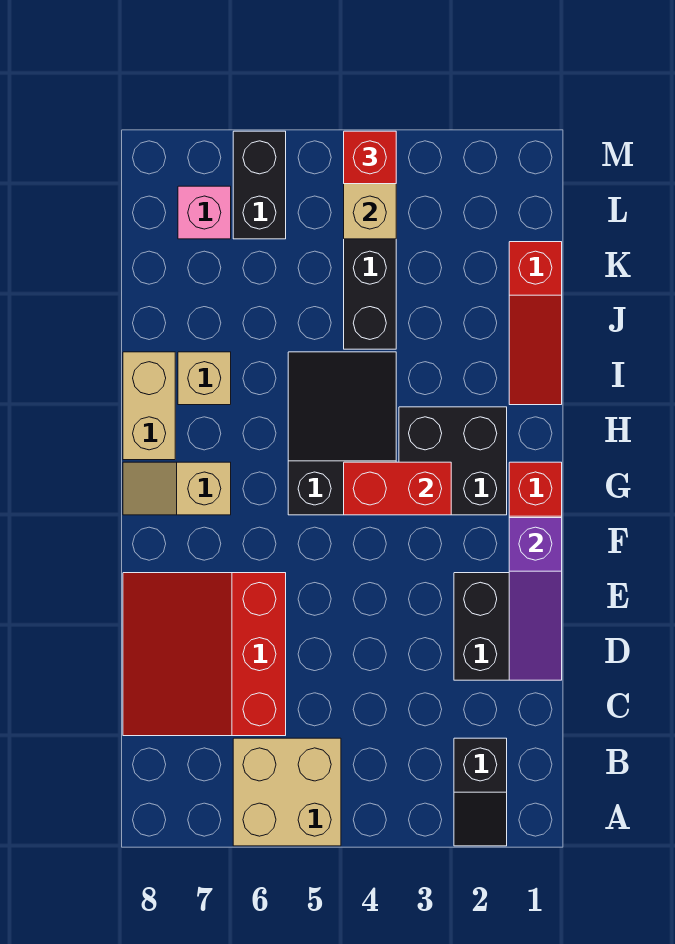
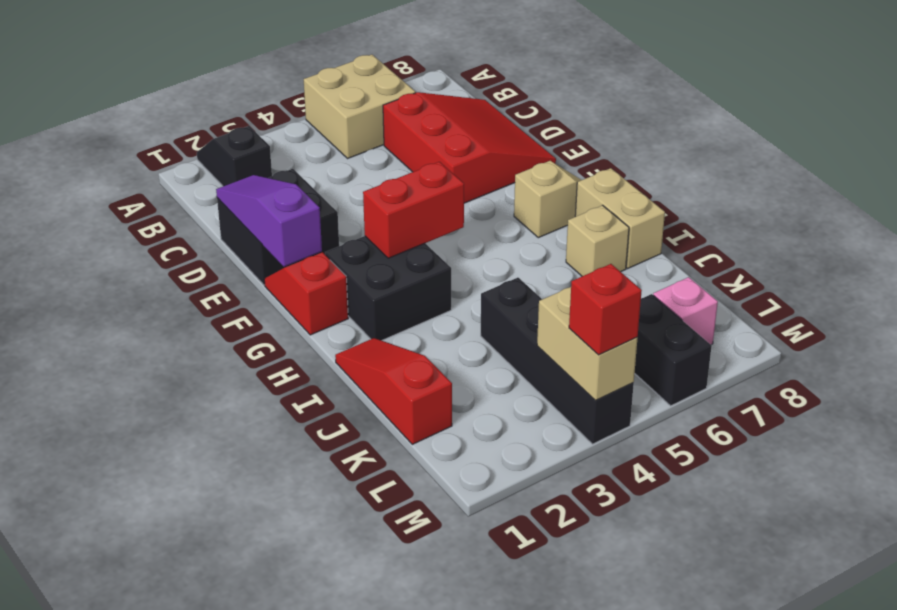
black 2x3 slope [288,352,396,515] -> none

